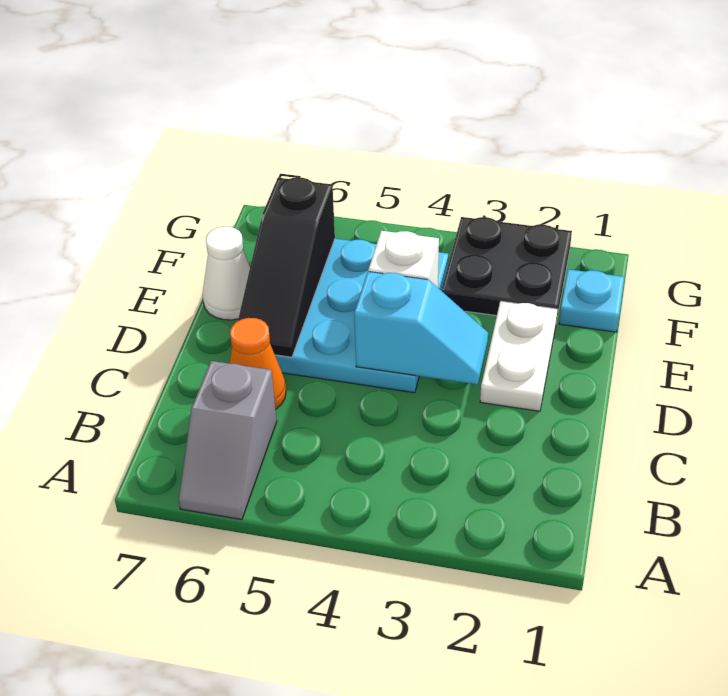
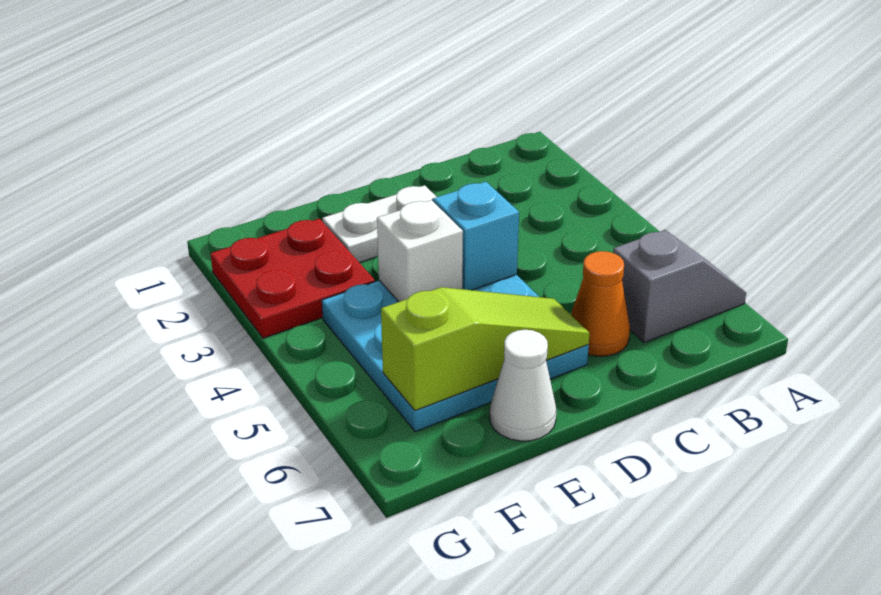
black 1x3 slope [238,177,335,357] -> lime 1x3 slope [381,287,590,411]
cyan 1x1 plate [559,269,624,332] -> none
black 2x2 plate [441,217,572,322] -> red 2x2 plate [211,219,375,338]

